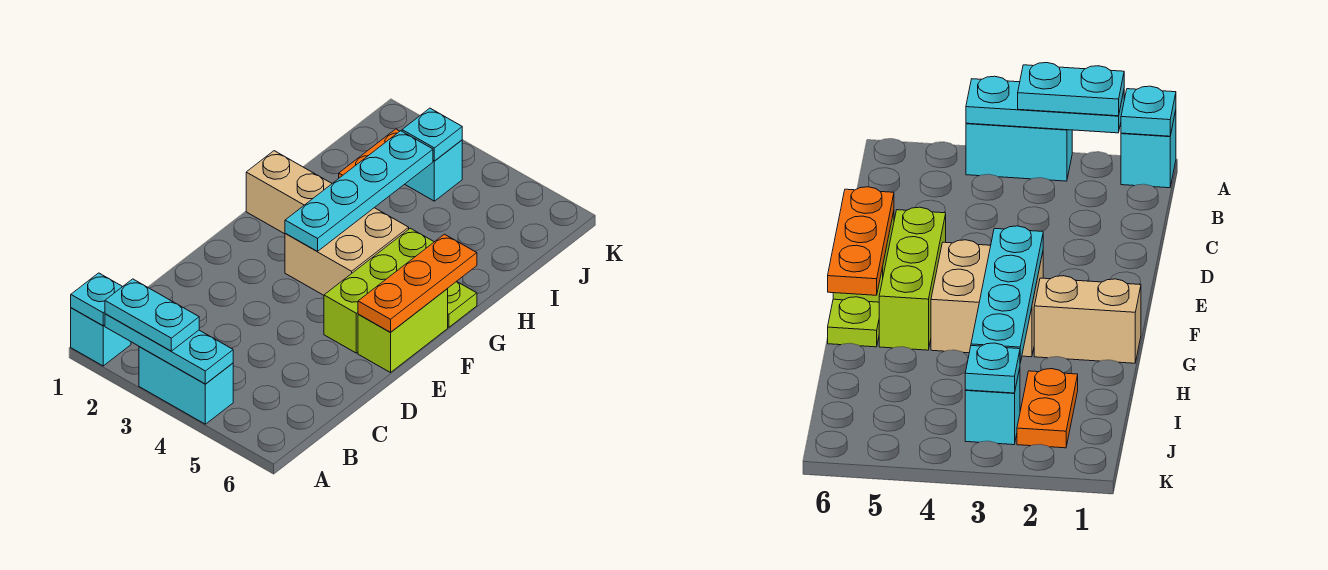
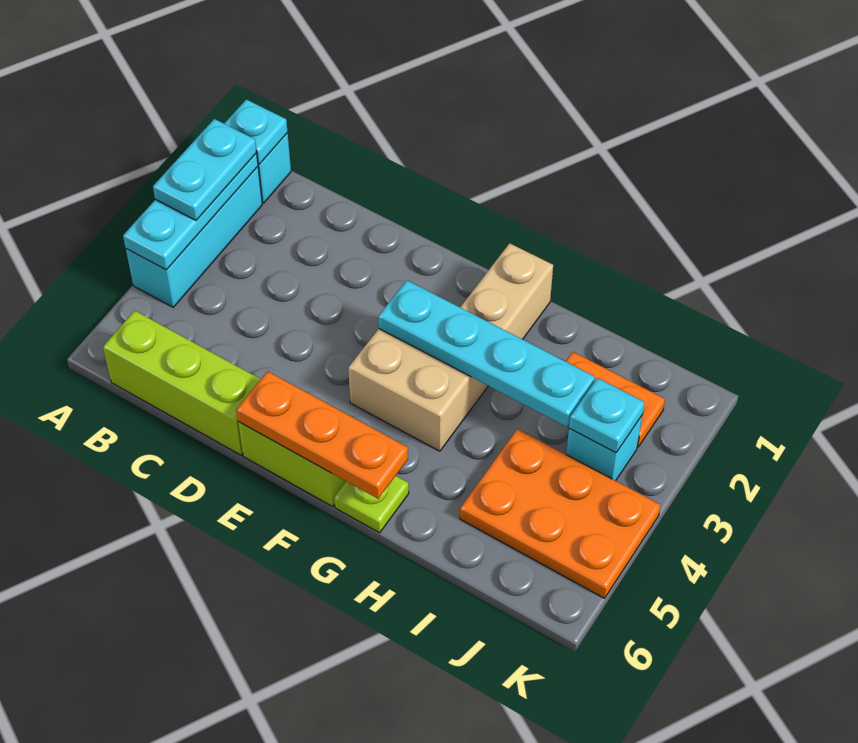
cyan 1x2 brick [139,347,233,424] -> cyan 1x3 brick [126,167,262,307]
lime 1x3 brick [324,228,434,353] -> lime 1x3 brick moved to [103,311,261,455]
none -> orange 2x3 plate [460,429,661,598]

